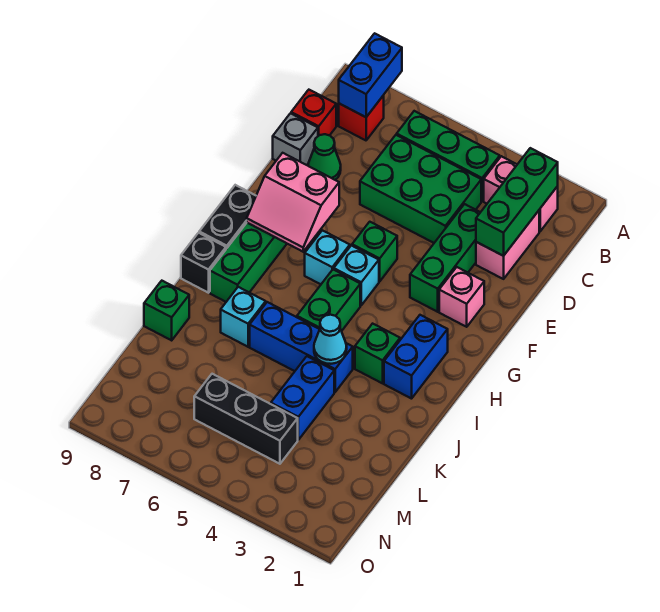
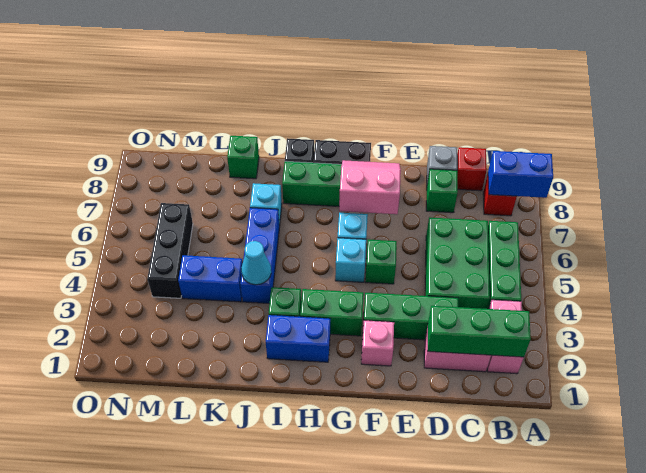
green 1x1 cone [308,134,341,180] -> green 1x1 brick [426,169,458,213]
pink 2x2 slope [247,153,339,252] -> pink 2x2 slope turned to [339,160,401,214]
green 1x2 brick [297,269,360,331] -> green 1x2 brick moved to [300,289,364,336]

